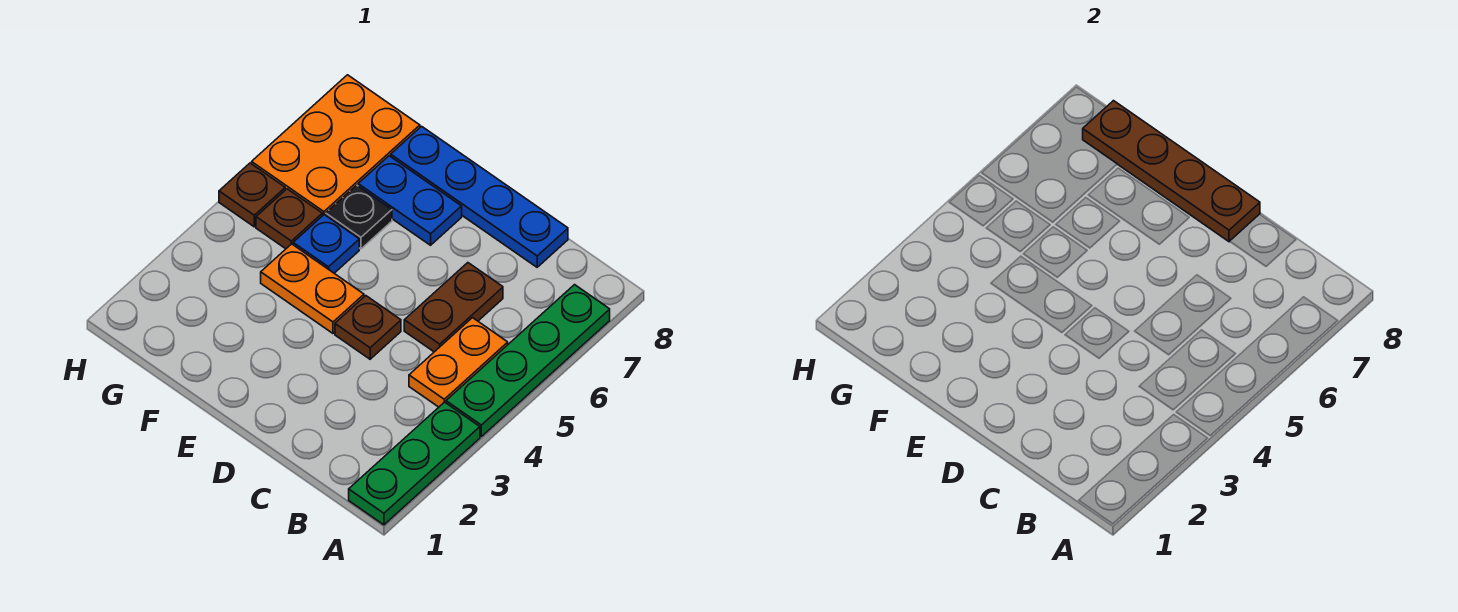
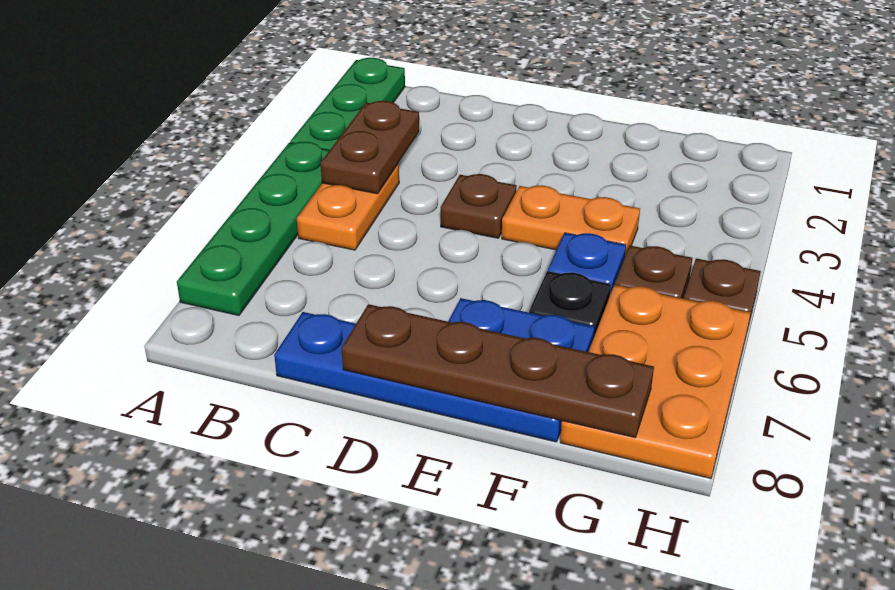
brown 1x2 plate [404,263,503,352] -> brown 1x2 plate moved to [321,101,419,194]

